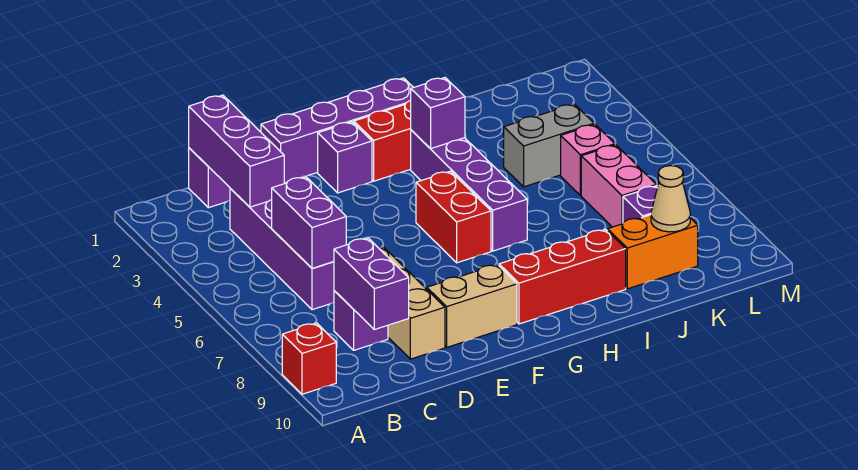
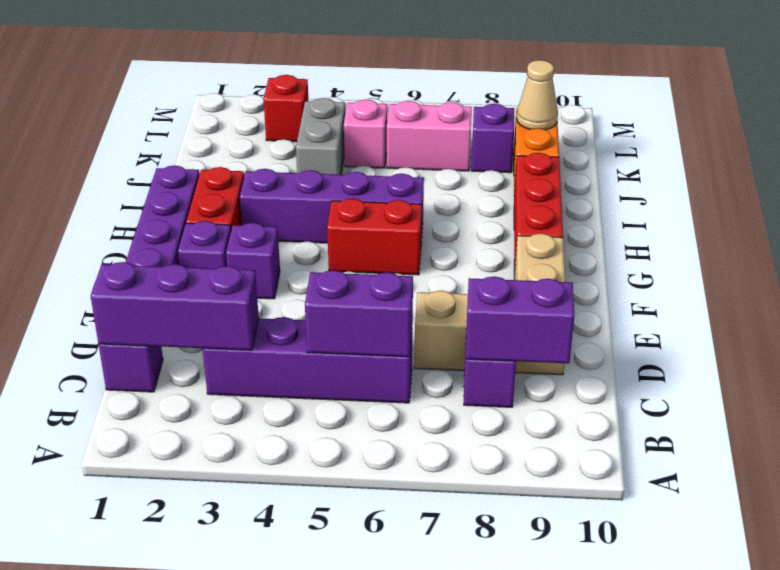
red 1x1 brick [282,323,336,394] -> red 1x1 brick moved to [264,75,308,142]
purple 1x1 brick [411,78,465,149] -> purple 1x1 brick moved to [226,223,280,299]

